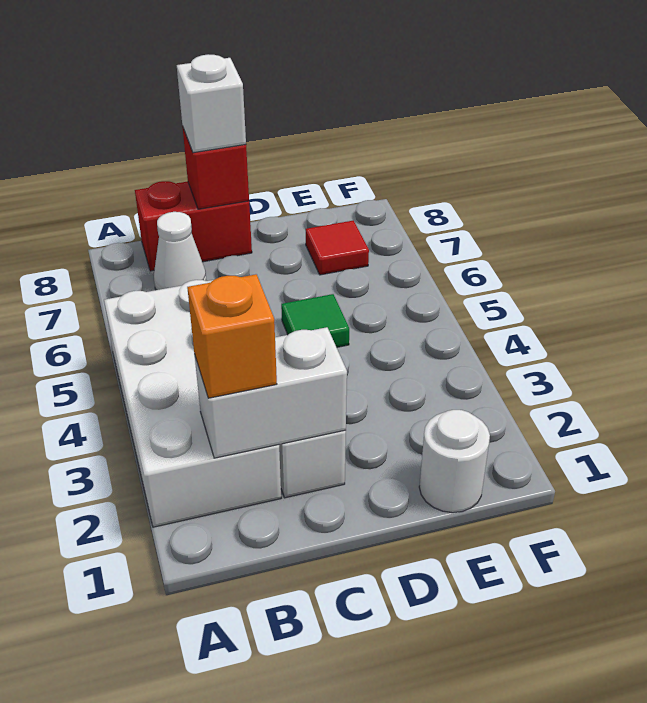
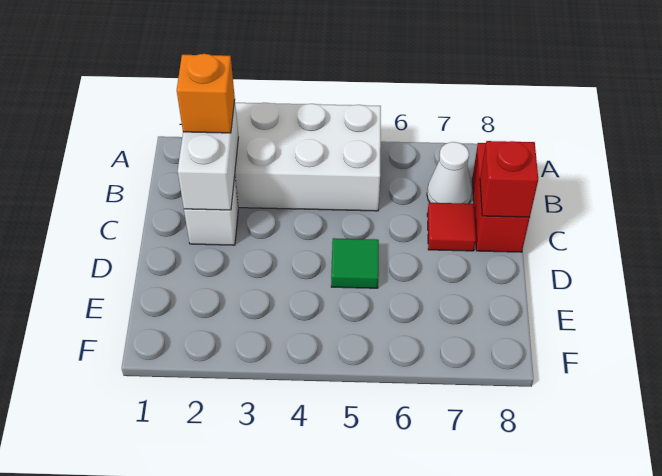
white 1x1 brick [177,54,246,153] -> none
white 1x1 round brick [419,410,490,513] -> none
red 1x1 tile [306,221,369,275] -> red 1x1 tile moved to [427,203,476,251]

